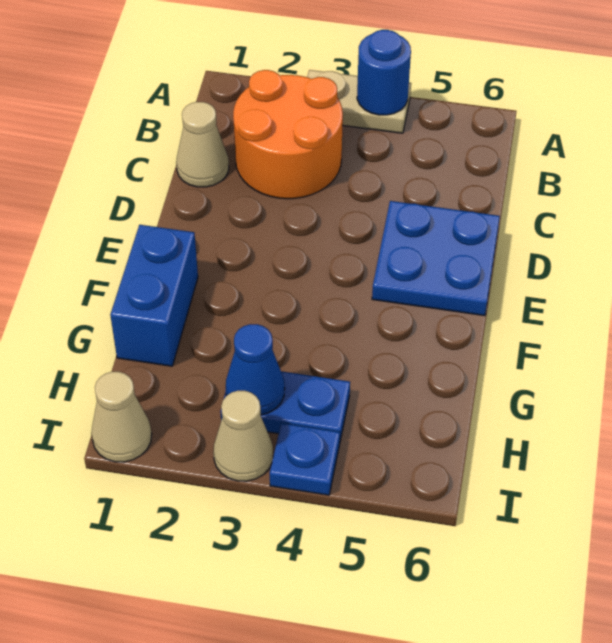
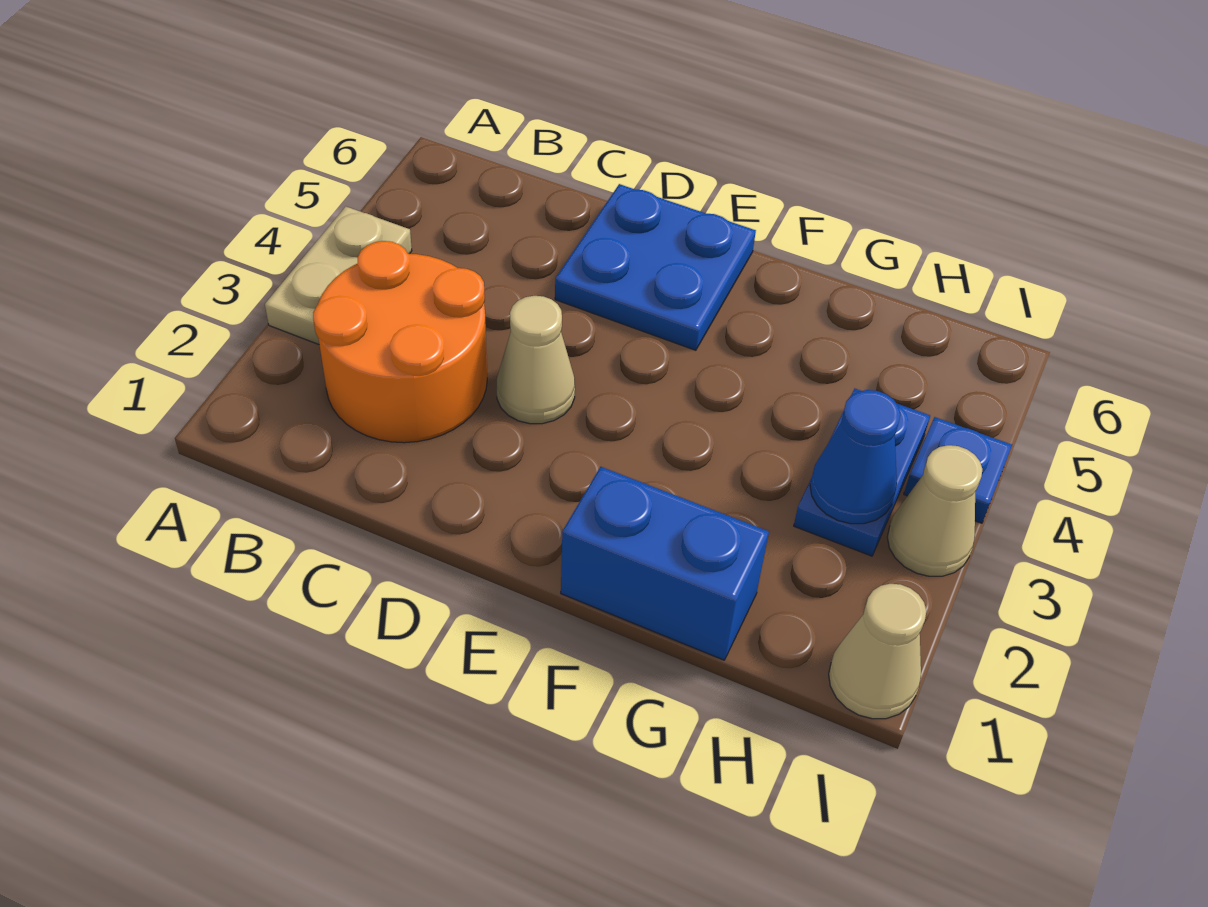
blue 1x1 round brick [357,30,411,115] -> none
tan 1x1 cone [176,102,229,187] -> tan 1x1 cone moved to [497,296,575,424]

